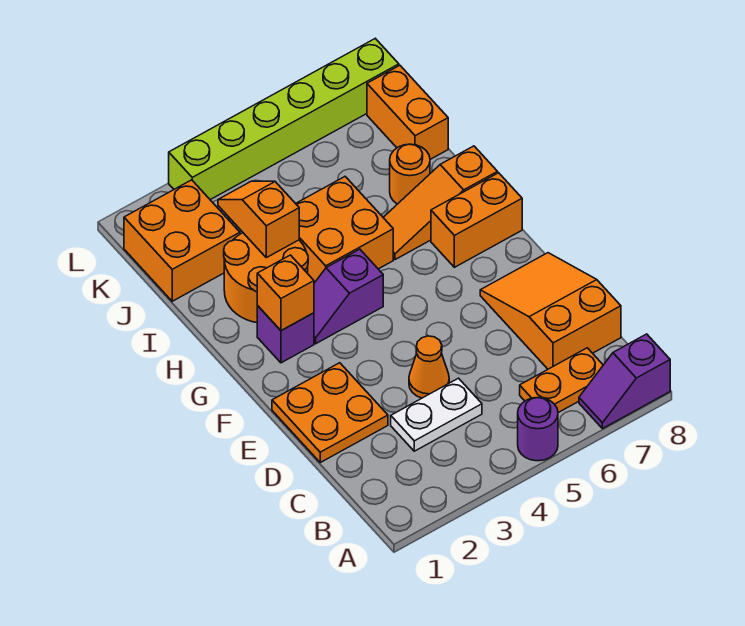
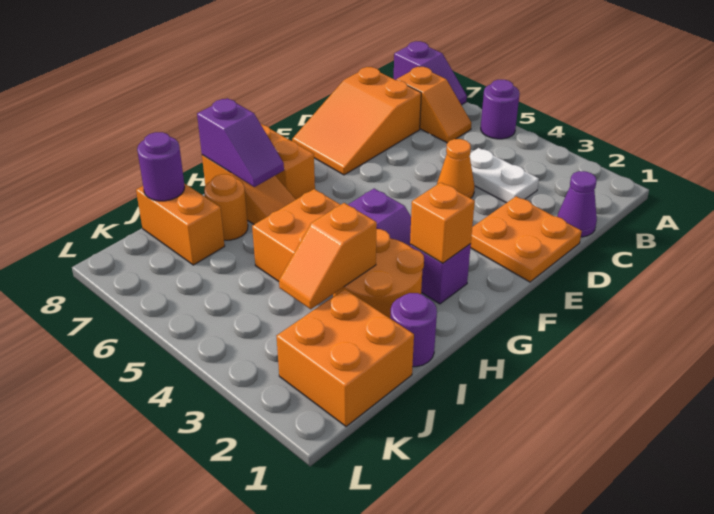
orange 1x2 plate [520,348,603,413] -> orange 1x2 slope [396,67,472,143]
none -> purple 1x1 cone [557,171,597,237]
none -> purple 1x2 slope [197,98,284,187]
none -> purple 1x1 round brick [391,293,437,367]
orange 1x2 brick [367,65,448,159] -> orange 1x2 brick turned to [136,183,225,265]
none -> purple 1x1 round brick [137,132,185,201]
lime 1x6 brick [169,39,399,200] -> none

